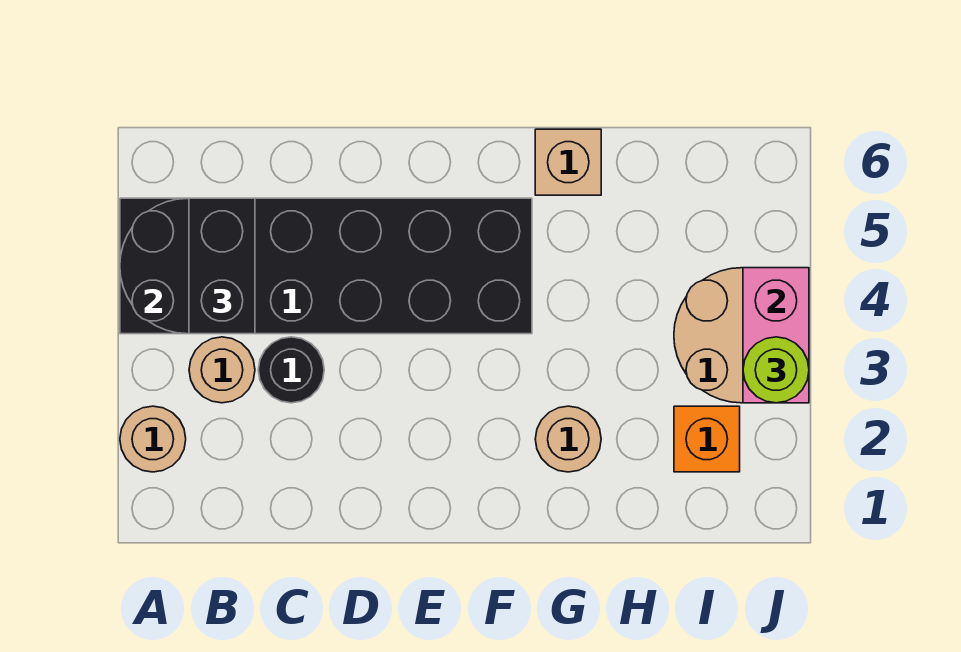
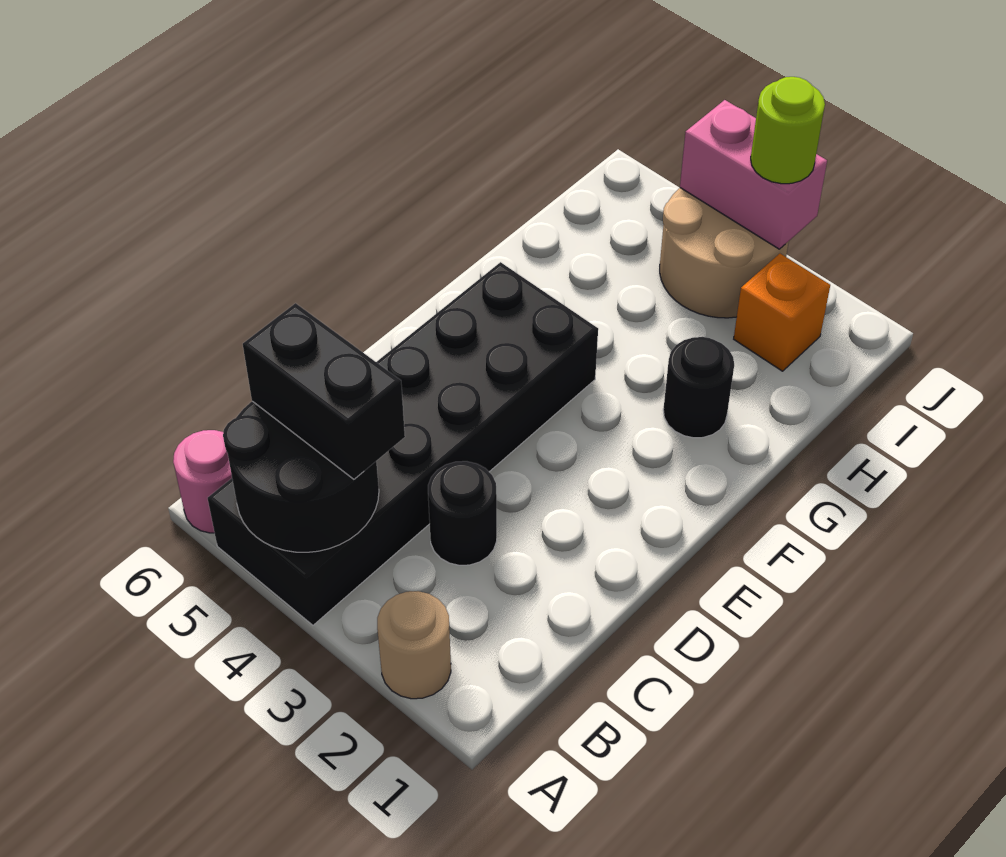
none -> pink 1x1 round brick [173,430,232,533]
tan 1x1 round brick [189,337,255,403] -> none
tan 1x1 round brick [535,406,601,472] -> black 1x1 round brick [663,337,734,438]
tan 1x1 brick [535,129,601,195] -> none

